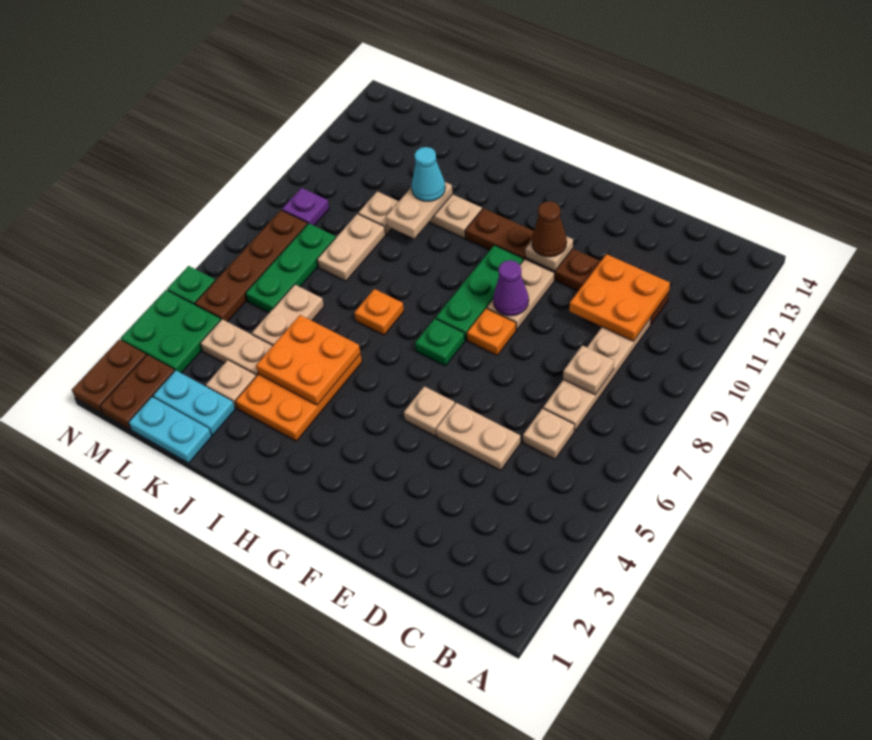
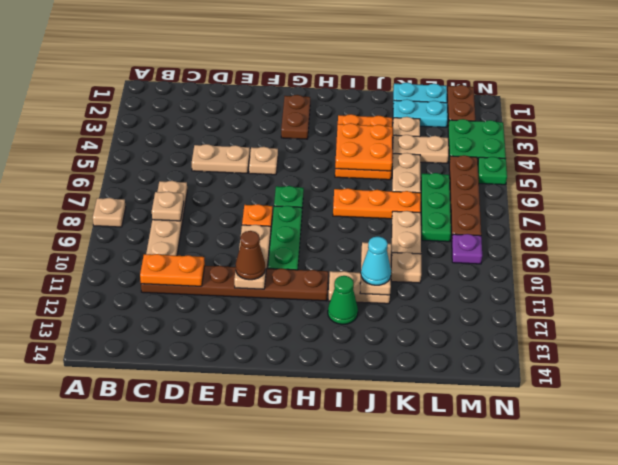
tan 1x1 plate [523,408,574,459] -> tan 1x1 plate moved to [93,198,126,227]
orange 2x2 plate [570,254,670,341] -> orange 1x2 plate [140,254,205,286]
purple 1x1 cone [493,260,529,316] -> none
orange 1x1 plate [354,289,404,335] -> orange 1x3 plate [333,188,421,219]
none -> green 1x1 cone [328,276,358,324]
brown 1x2 plate [72,339,146,413] -> brown 1x2 plate moved to [281,95,310,139]

